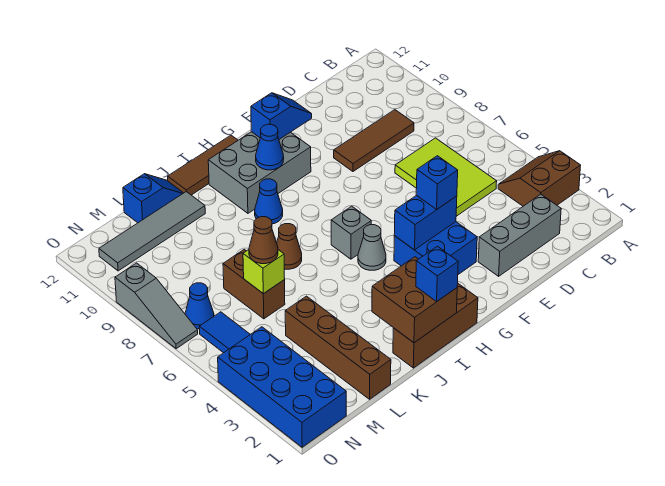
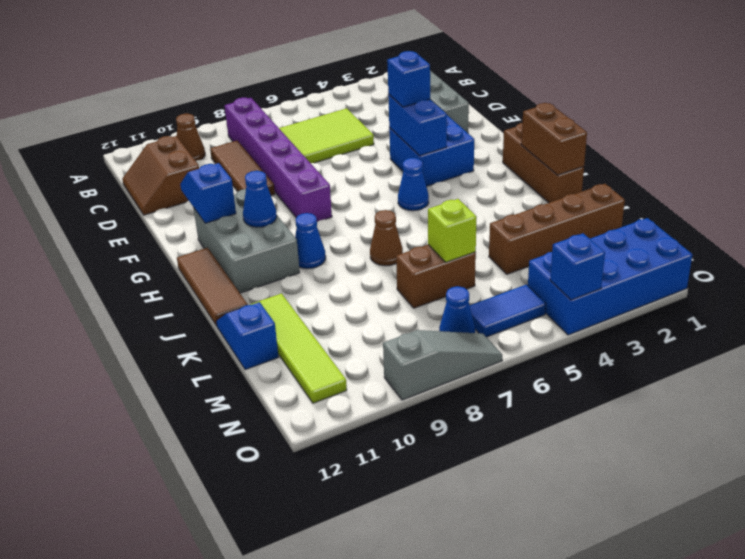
brown 2x2 slope [498,151,581,206] -> brown 2x2 slope moved to [122,136,199,215]
none -> purple 1x6 brick [225,98,332,222]
grey 1x1 cone [358,225,386,270] -> blue 1x1 cone [398,158,429,211]
grey 1x1 brick [331,206,371,259] -> none
brown 2x2 brick [372,257,457,343] -> brown 1x2 brick [521,103,587,175]
blue 1x1 brick [416,246,458,301] -> blue 1x1 brick moved to [550,233,605,300]
grey 1x4 tile [99,192,205,271] -> lime 1x4 tile [250,294,347,403]
brown 1x1 cone [249,217,278,264] -> brown 1x1 cone moved to [176,114,205,161]

